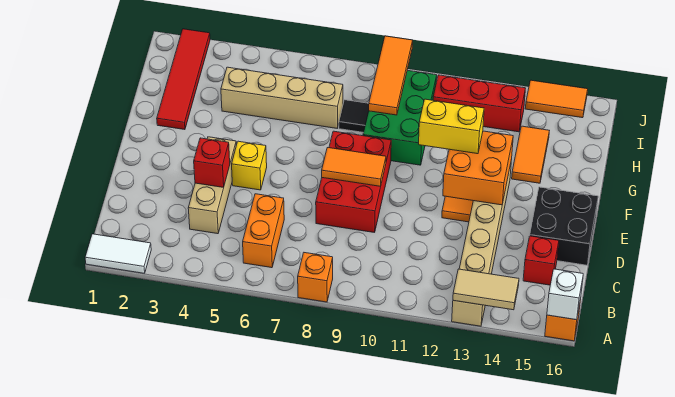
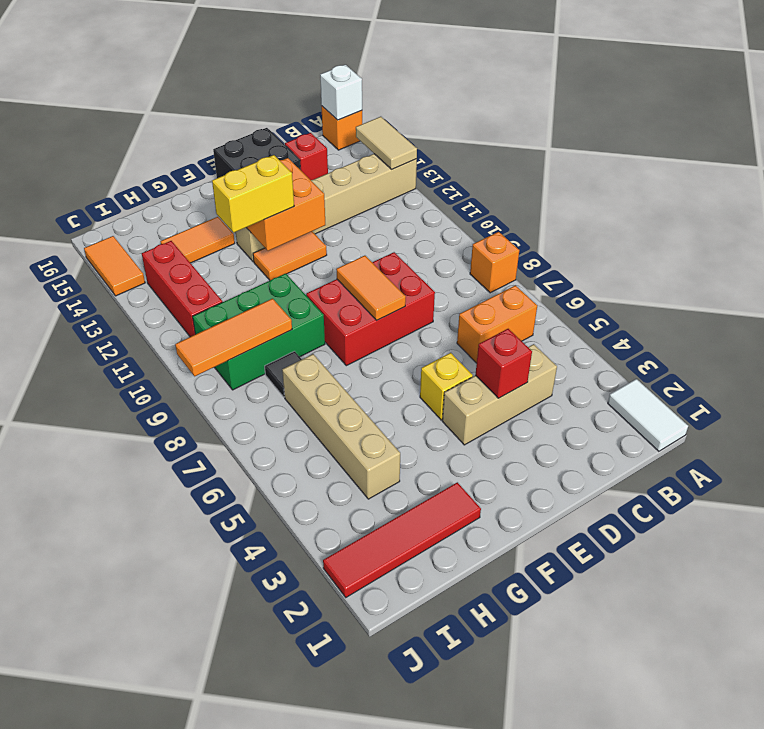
yellow 1x2 brick [419,99,484,154] -> yellow 1x2 brick turned to [212,155,294,233]

